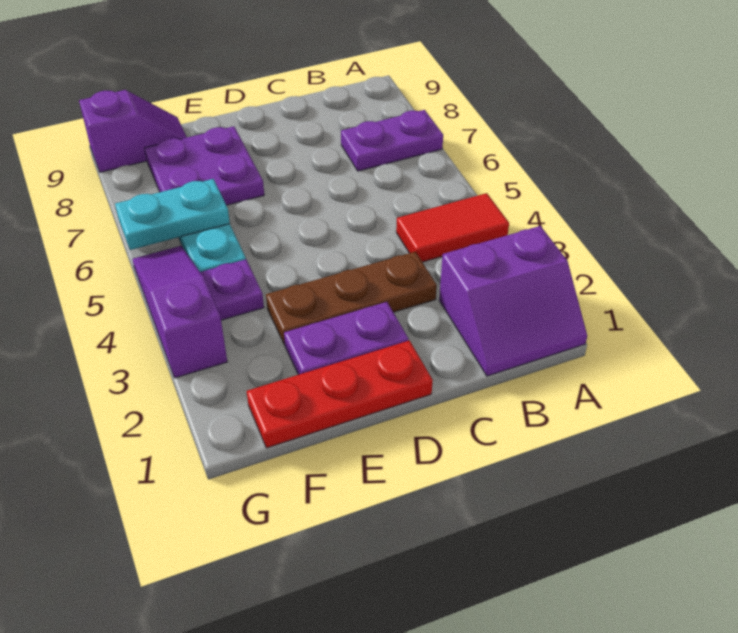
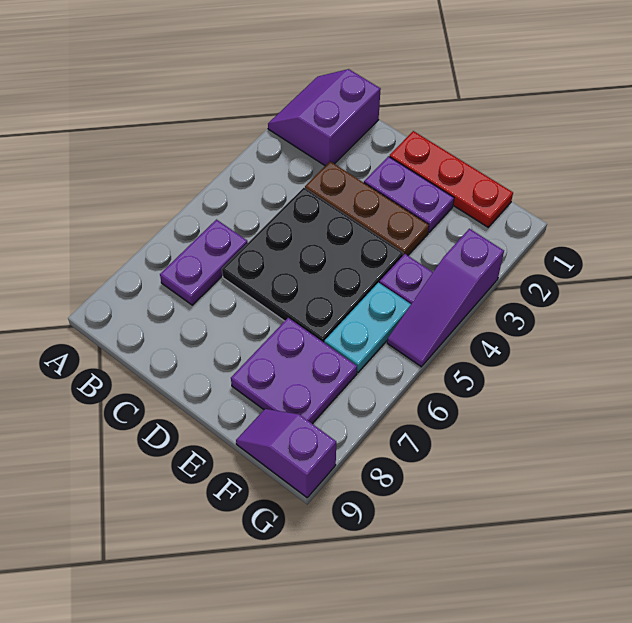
purple 2x2 slope [439,226,587,376] -> purple 2x2 slope turned to [268,69,381,166]
red 1x2 tile [396,193,509,262] -> none
purple 1x2 plate [341,110,443,171] -> purple 1x2 plate turned to [160,220,248,305]
none -> black 3x3 plate [222,188,403,342]
cyan 1x2 plate [115,179,230,250] -> none

